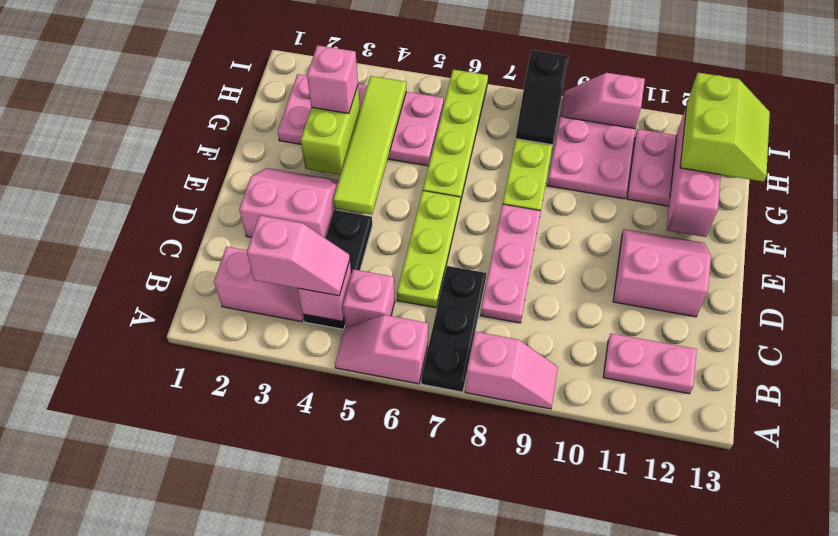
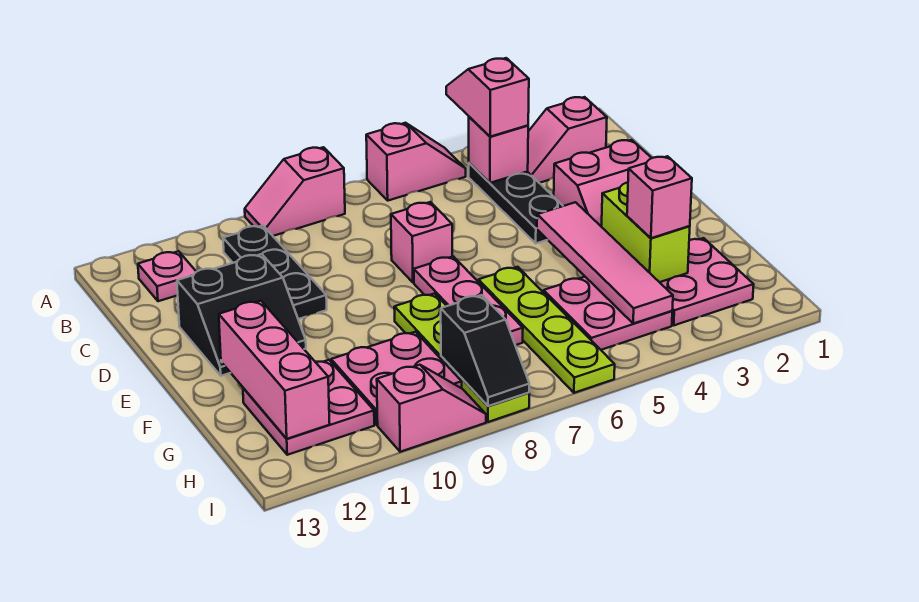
black 1x3 plate [421,266,486,392] -> black 1x3 plate moved to [223,226,327,319]
pink 1x2 slope [247,215,350,296] -> pink 1x2 slope turned to [446,58,529,137]
pink 1x1 brick [343,269,395,327] -> pink 1x1 brick moved to [391,202,452,283]
pink 1x2 plate [603,333,697,394] -> pink 1x1 plate [138,251,196,301]
lime 1x3 plate [397,191,460,308] -> none
pink 1x3 plate [481,204,541,323] -> pink 1x3 plate moved to [414,256,523,345]
pink 2x2 slope [613,229,711,317] -> black 2x2 slope [177,254,306,376]
lime 1x4 tile [333,76,406,215] -> pink 1x4 tile [537,202,673,323]
lime 2x2 slope [680,73,770,182] -> none
black 1x2 slope [516,50,569,145] -> black 1x2 slope turned to [441,295,529,406]

